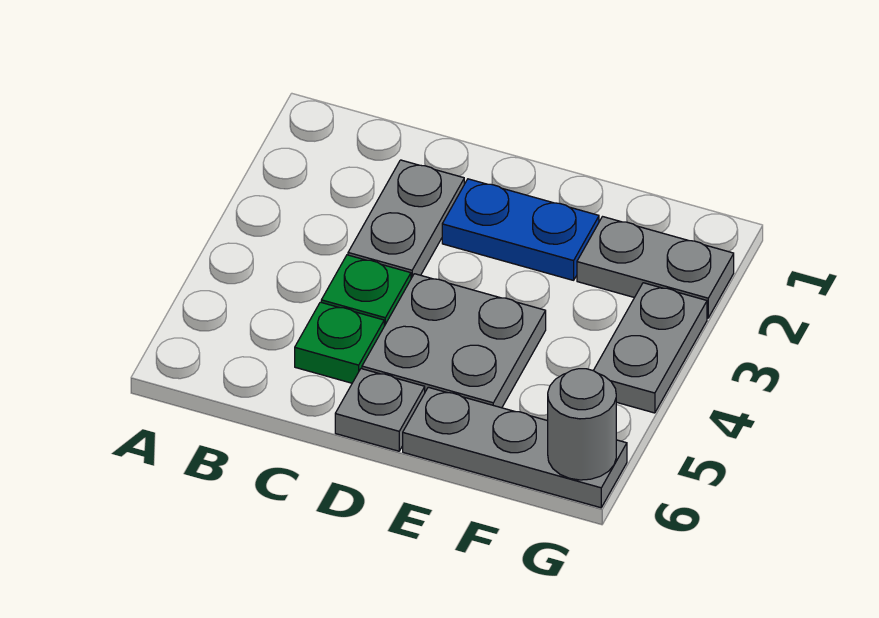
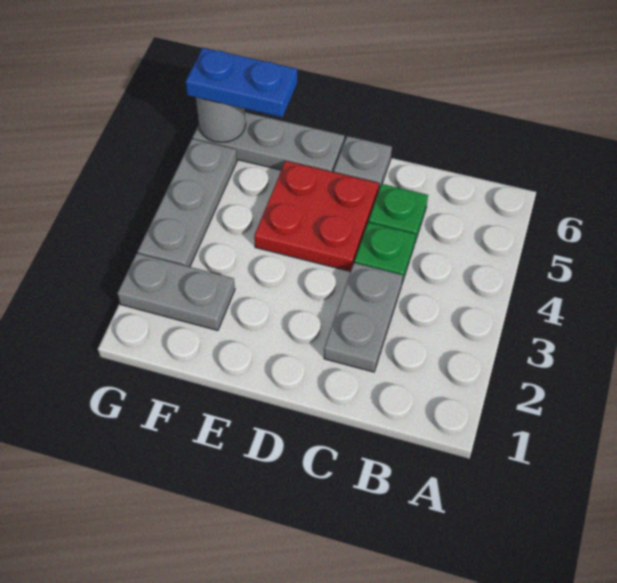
blue 1x2 plate [442,179,599,280] -> blue 1x2 plate moved to [186,48,297,117]
grey 2x2 plate [362,274,546,408] -> red 2x2 plate [254,161,379,272]
grey 1x2 plate [593,283,707,413] -> grey 1x3 plate [138,139,237,267]

